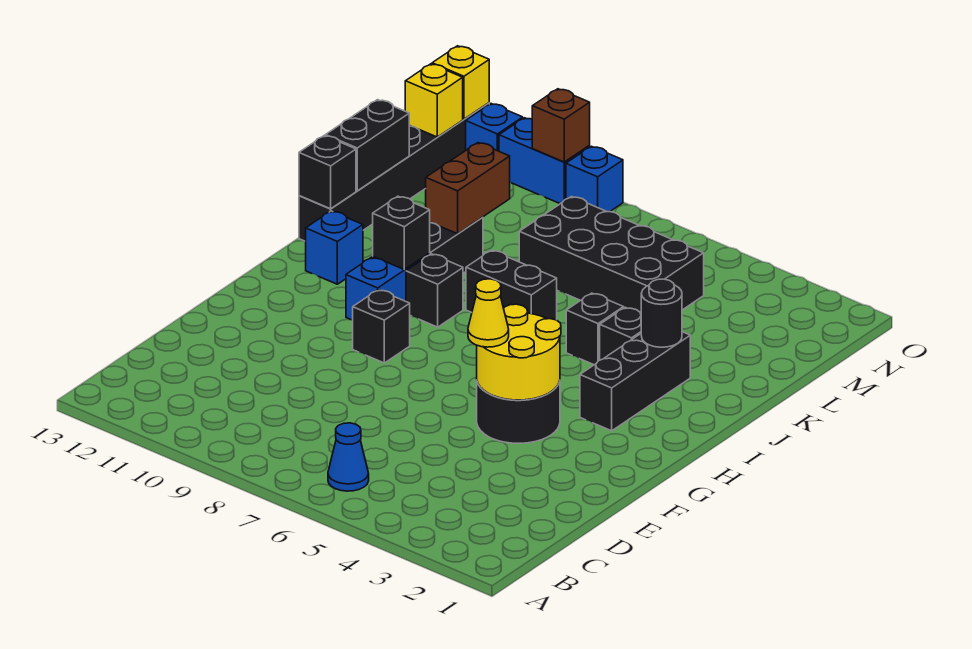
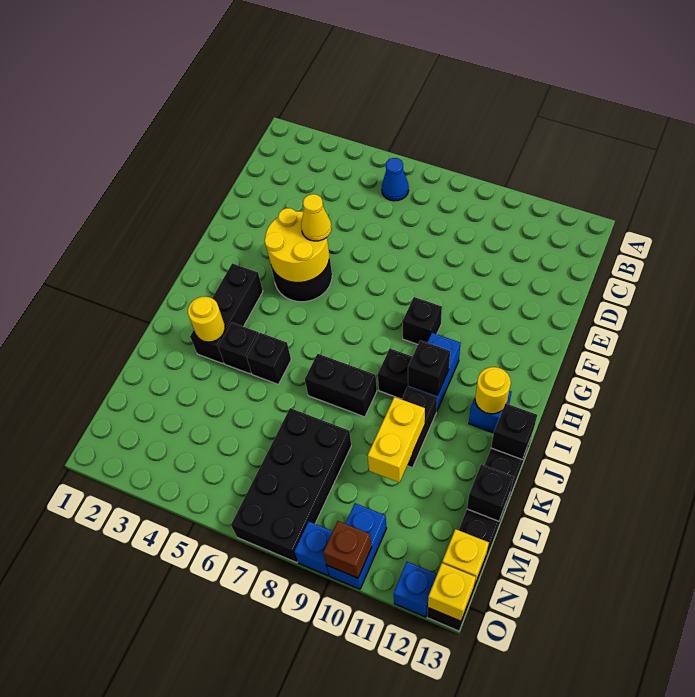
none -> yellow 1x1 round brick [475,367,511,414]
black 1x1 round brick [641,279,682,347] -> yellow 1x1 round brick [188,297,225,342]
brown 1x2 brick [426,143,510,234] -> yellow 1x2 brick [368,397,425,483]
black 1x2 brick [326,100,409,191] -> black 1x1 brick [467,464,514,521]
black 2x4 brick [519,197,704,313] -> black 2x4 brick turned to [231,408,351,563]
blue 1x2 brick [499,118,590,204] -> blue 1x2 brick turned to [327,503,387,589]

